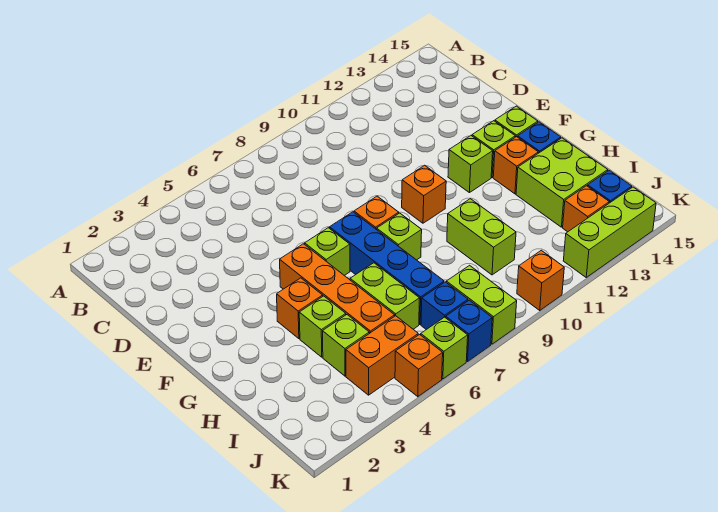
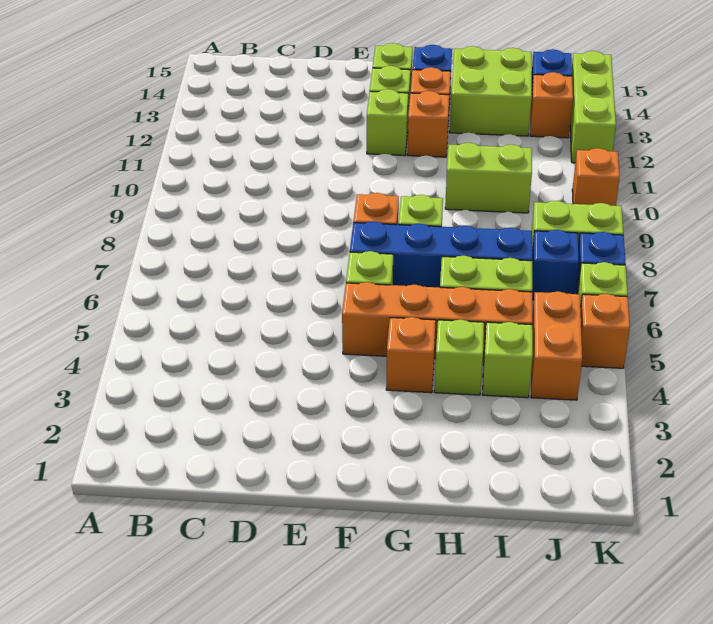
orange 1x1 brick [402,165,446,223] -> orange 1x1 brick moved to [407,91,449,157]

